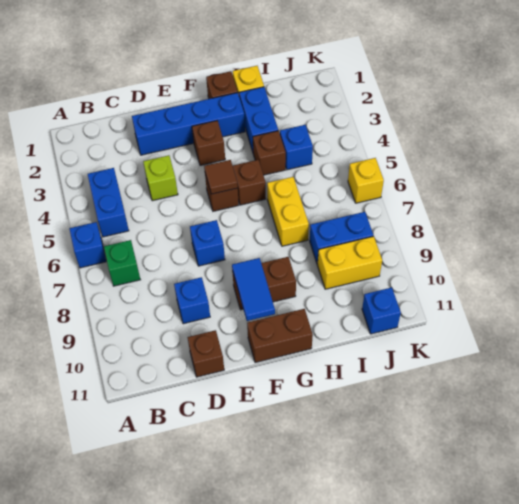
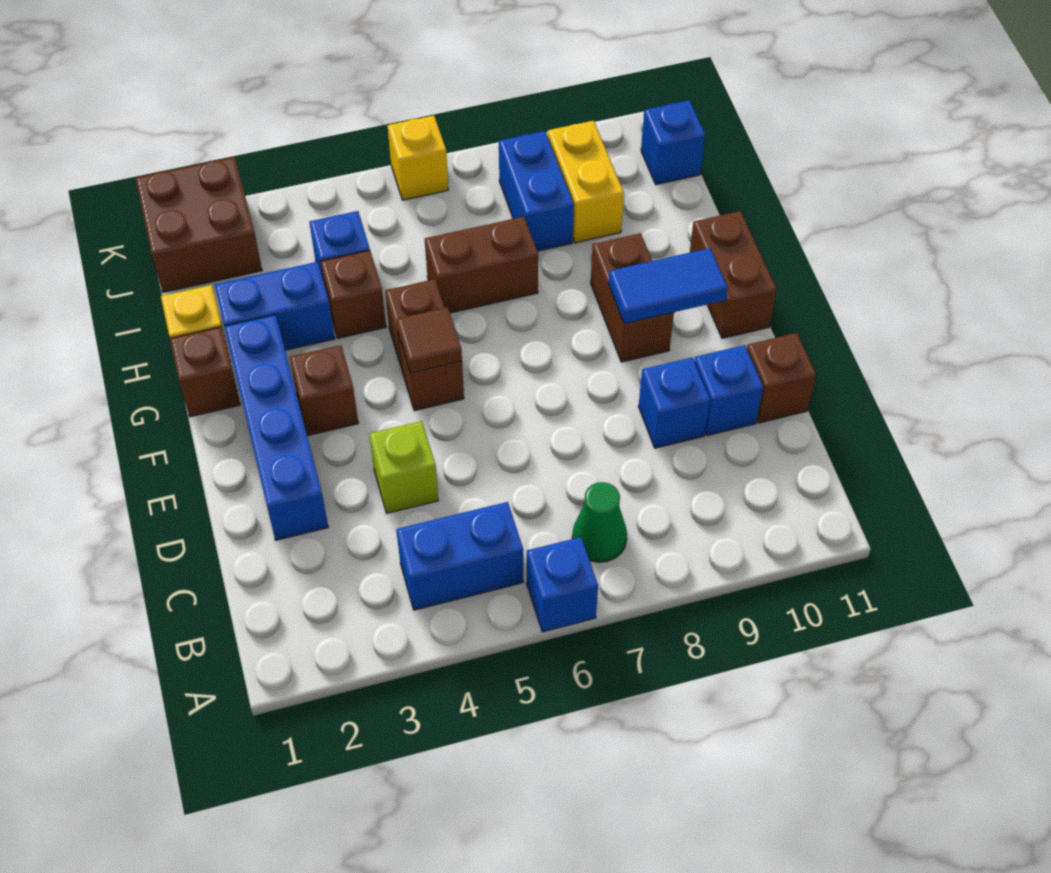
green 1x1 brick [104,240,140,286] -> green 1x1 cone [572,482,627,562]
blue 1x1 brick [190,220,225,266] -> blue 1x1 brick moved to [694,345,763,436]
yellow 1x2 brick [267,177,309,246] -> brown 1x2 brick [425,217,538,313]
none -> brown 2x2 brick [135,157,262,292]

